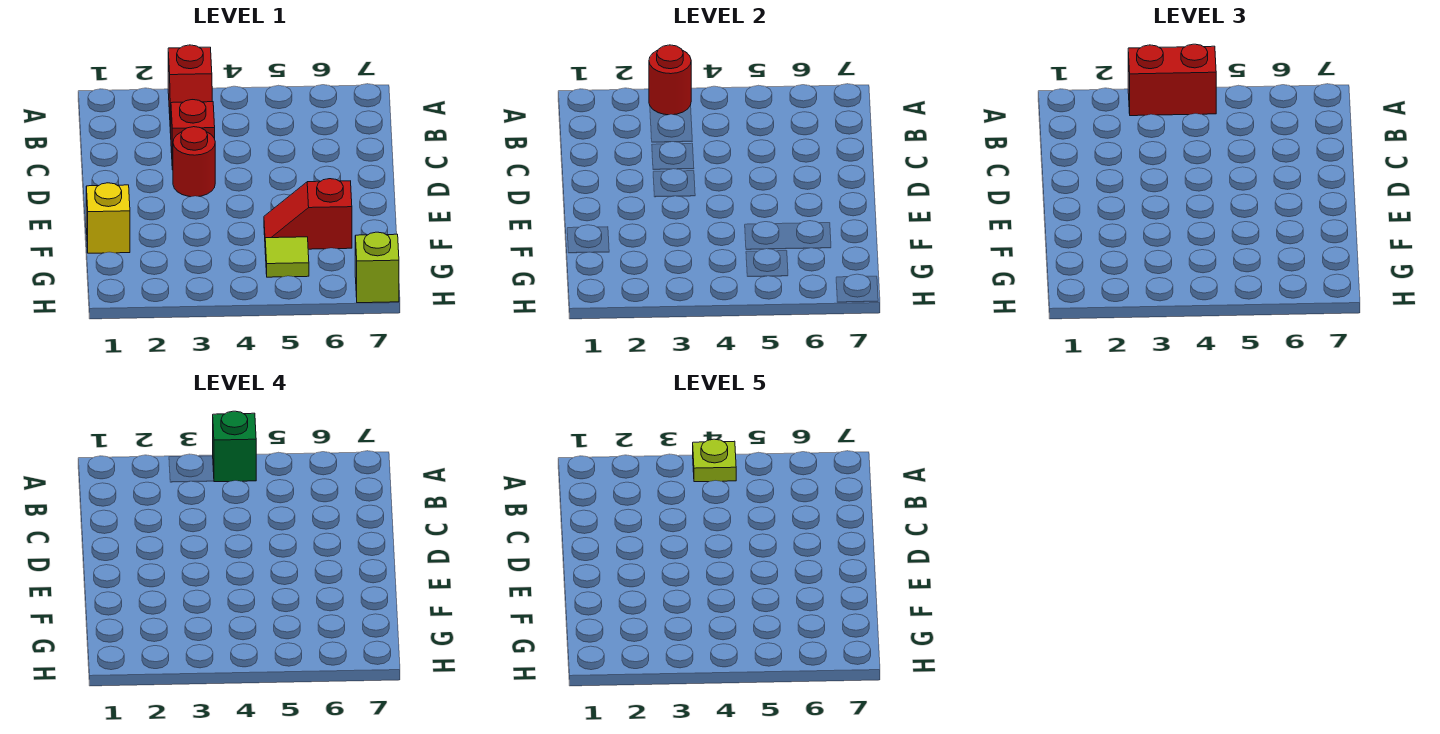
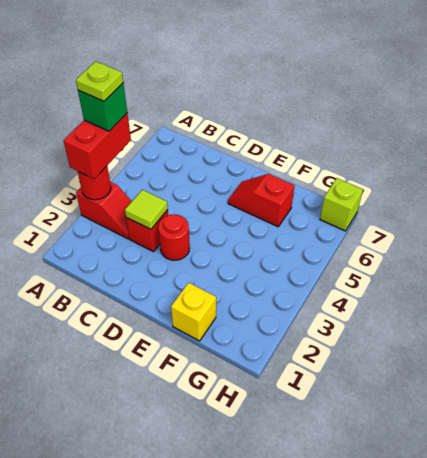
red 1x2 slope [264,179,352,249] -> red 1x2 slope turned to [228,174,294,227]
lime 1x1 tile [265,237,309,277] -> lime 1x1 tile moved to [125,190,168,229]

